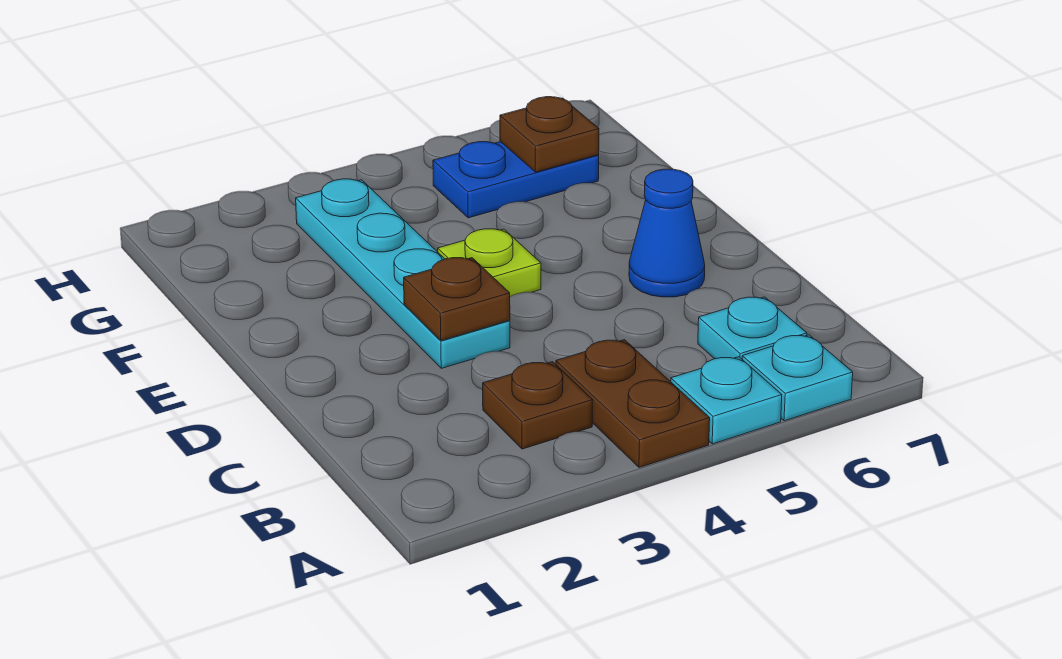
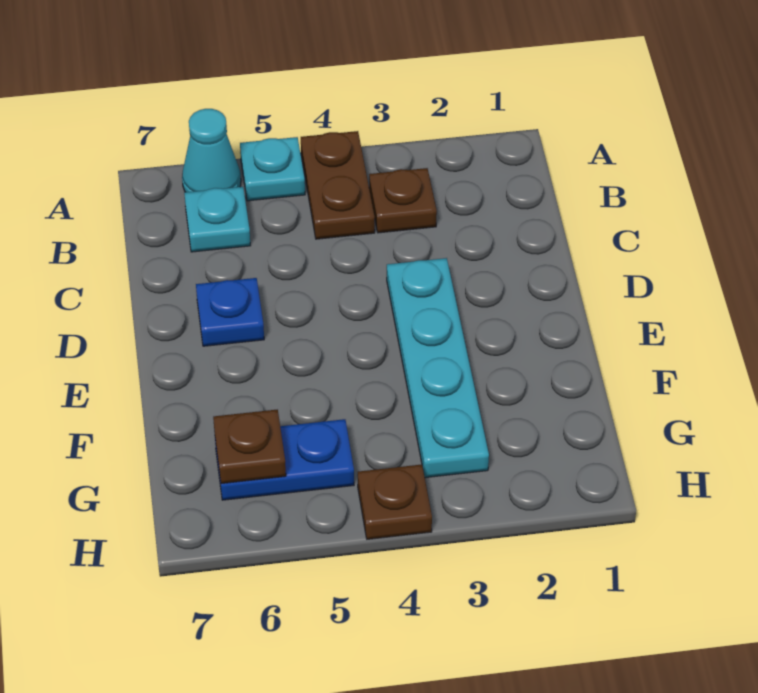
cyan 1x1 plate [742,335,853,421] -> cyan 1x1 cone [182,109,241,192]
brown 1x1 plate [404,258,510,340] -> brown 1x1 plate moved to [358,464,432,539]
blue 1x1 cone [629,169,705,297] -> blue 1x1 plate [196,278,264,346]
lime 1x1 plate [438,229,541,296] -> none

